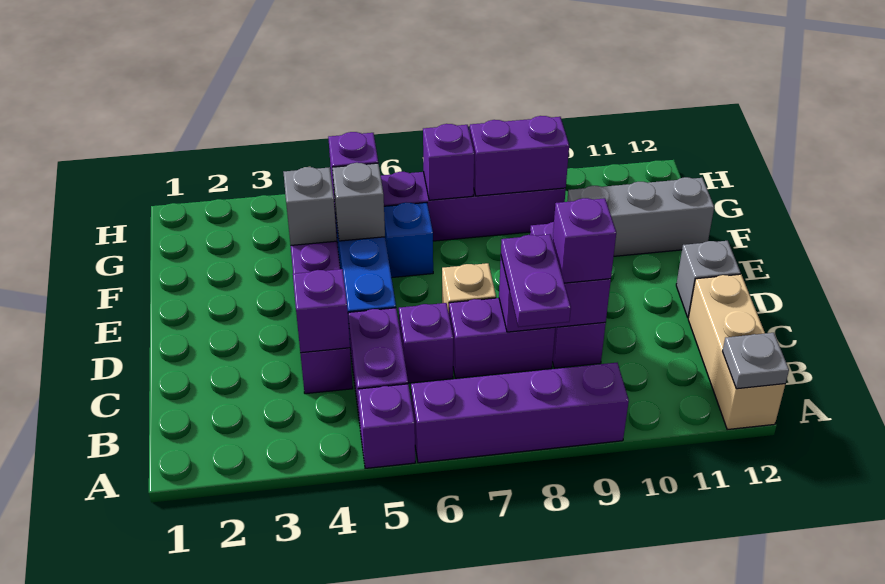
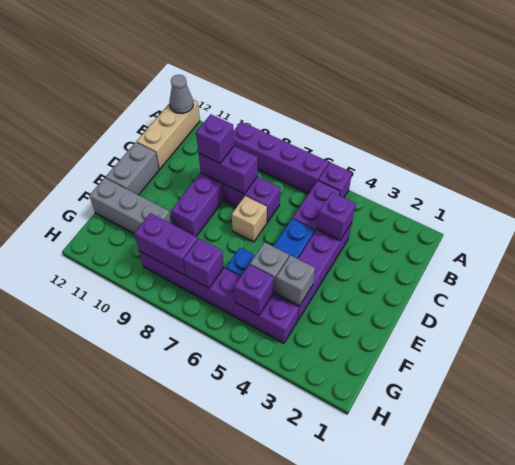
grey 1x1 plate [722,333,789,389] -> grey 1x1 cone [169,75,193,113]
purple 1x2 plate [501,234,571,327] -> none
purple 1x1 brick [399,303,453,383] -> none
grey 1x1 brick [676,241,741,318] -> grey 1x2 brick [106,142,159,195]

